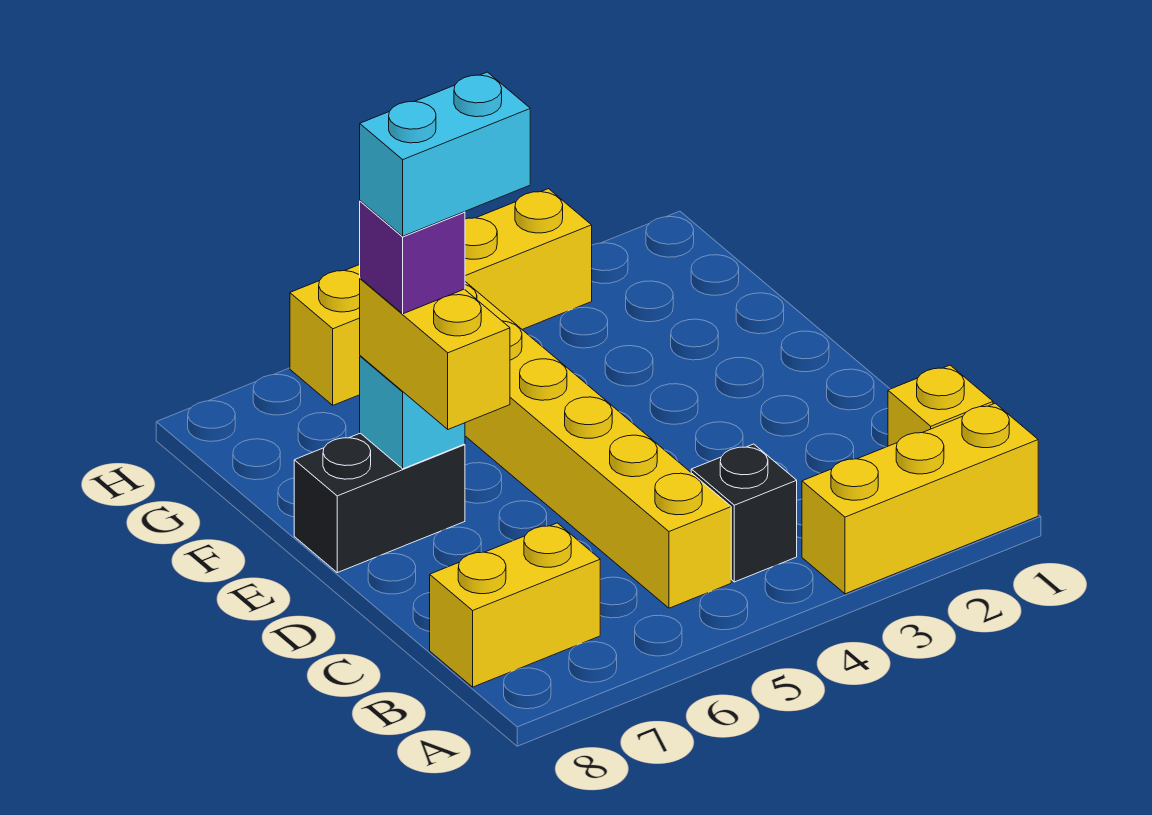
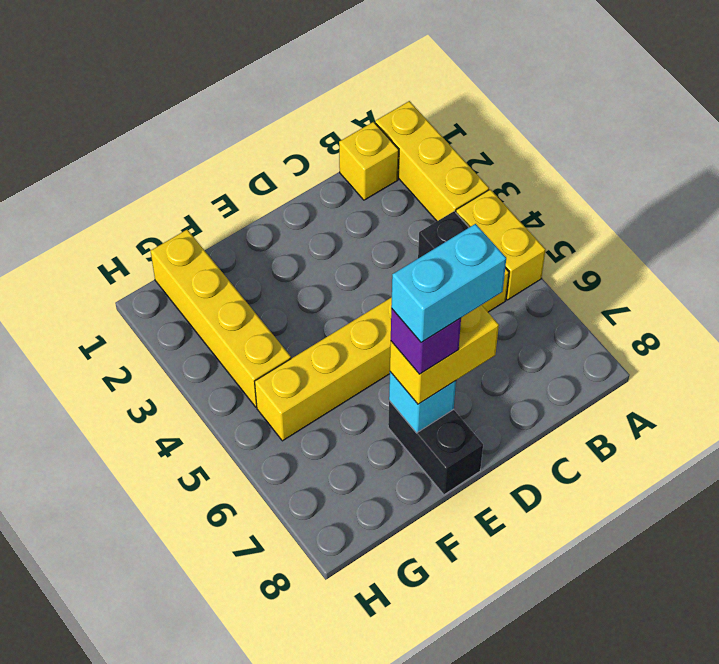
yellow 1x2 brick [430,523,600,687] -> yellow 1x2 brick moved to [456,189,546,300]
cyan 1x2 brick [360,72,530,236] -> cyan 1x2 brick turned to [391,224,506,343]
yellow 1x4 brick [290,189,592,405] -> yellow 1x4 brick moved to [151,230,291,407]

